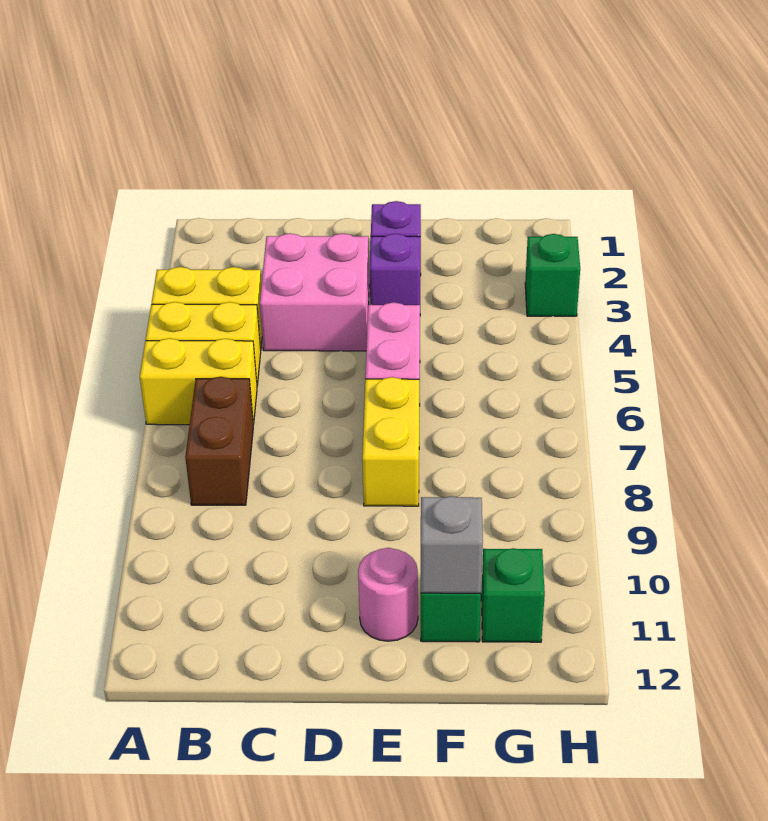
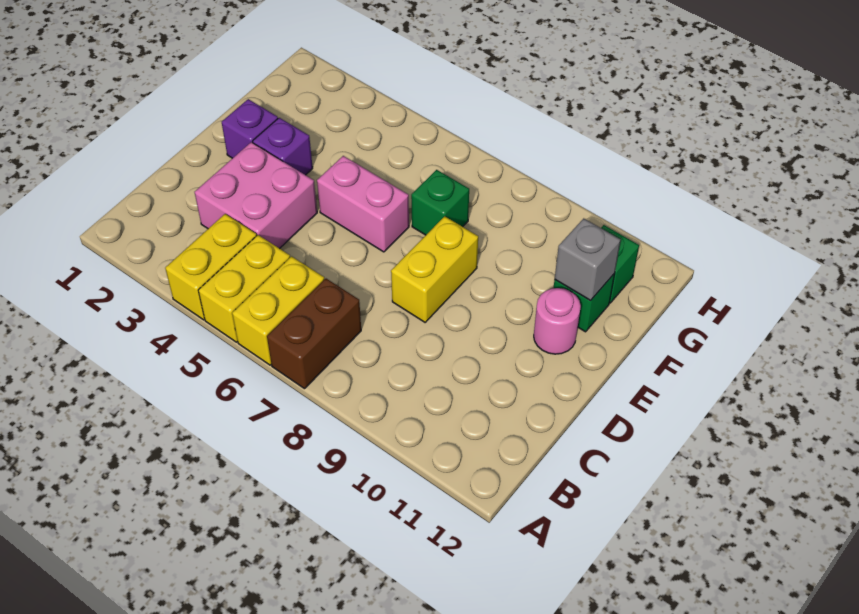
brown 1x2 brick [185,377,253,505] -> brown 1x2 brick turned to [267,279,361,389]
yellow 1x2 brick [362,377,419,506] -> yellow 1x2 brick turned to [391,216,478,322]
green 1x1 brick [525,234,580,316] -> green 1x1 brick moved to [411,170,469,235]

